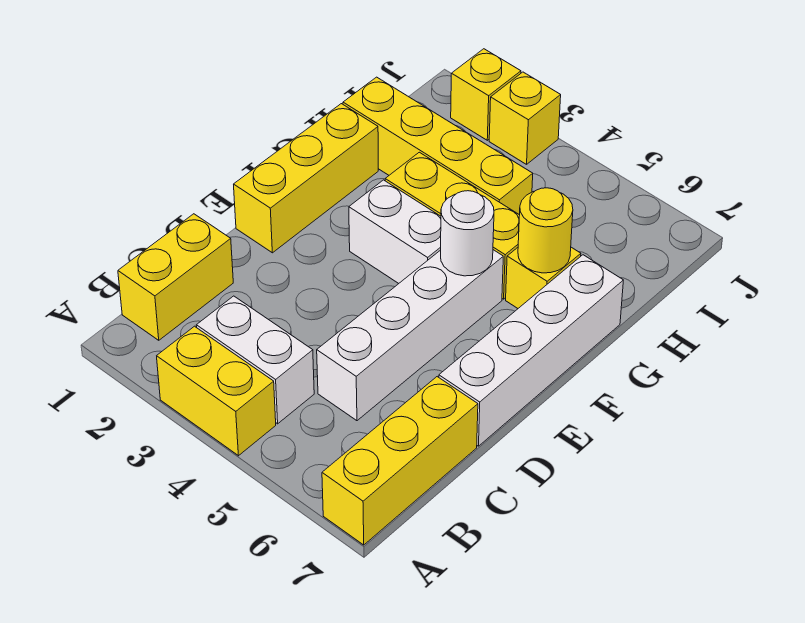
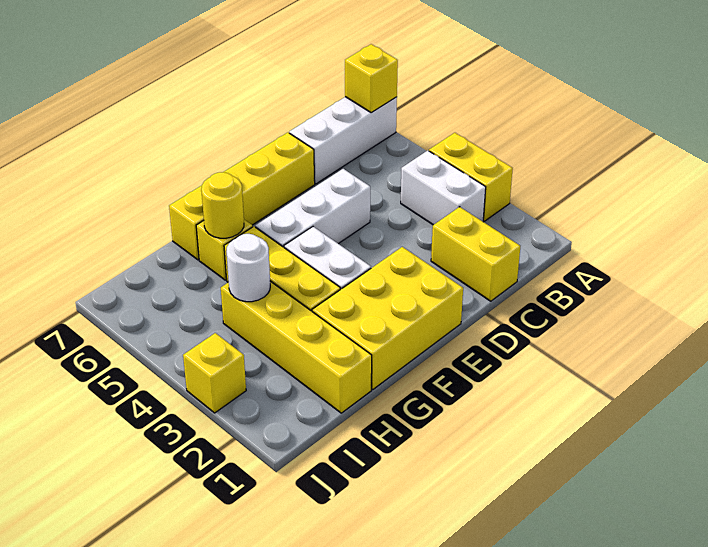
yellow 1x3 brick [322,377,478,545] -> white 1x3 brick [289,97,397,184]
yellow 1x2 brick [118,214,233,340] -> yellow 1x2 brick turned to [431,207,520,301]
white 1x4 brick [317,250,503,421] -> white 1x3 brick [255,169,370,247]
white 1x4 brick [439,255,623,446] -> yellow 1x4 brick [169,132,315,260]
yellow 1x3 brick [234,104,378,253] -> yellow 2x3 brick [312,247,463,389]
white 1x1 round brick [441,191,494,276] -> white 1x1 round brick moved to [226,234,270,302]
yellow 1x1 brick [451,49,521,140] -> yellow 1x1 brick moved to [345,44,398,113]

